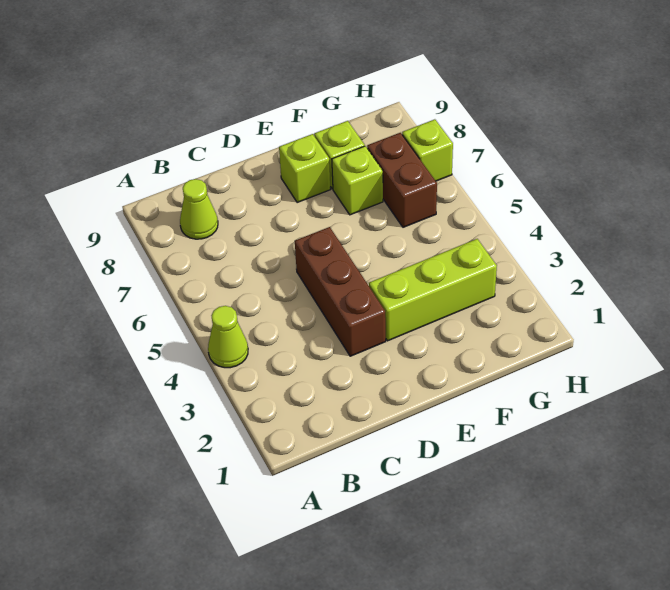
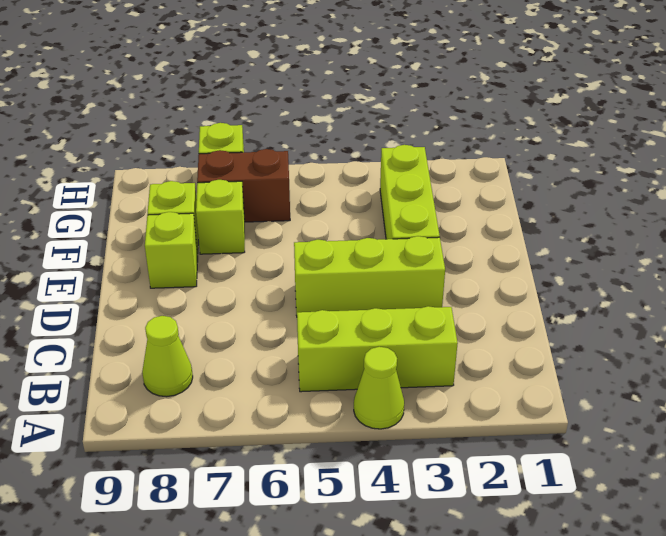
none -> lime 1x3 brick [297,306,458,392]
brown 1x3 brick [295,227,386,356] -> lime 1x3 brick [294,236,445,315]

